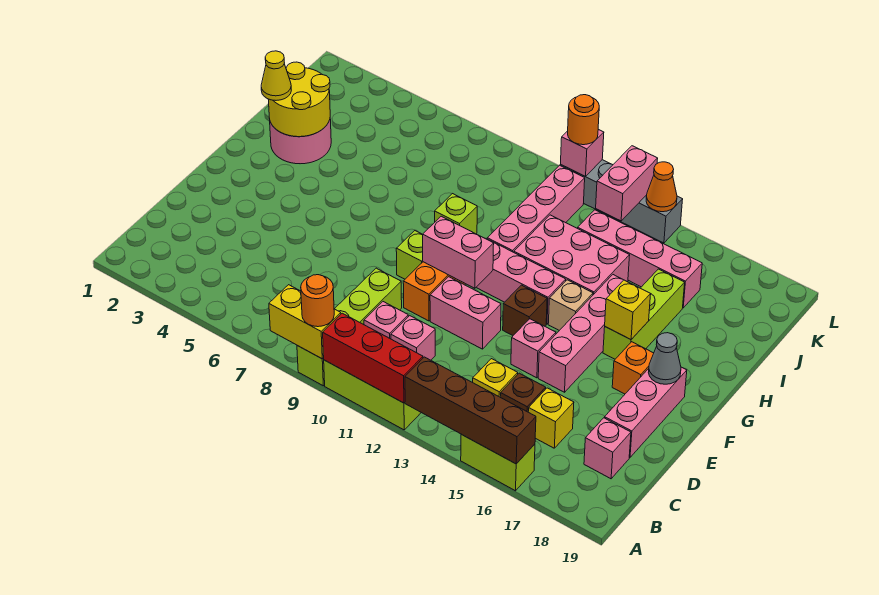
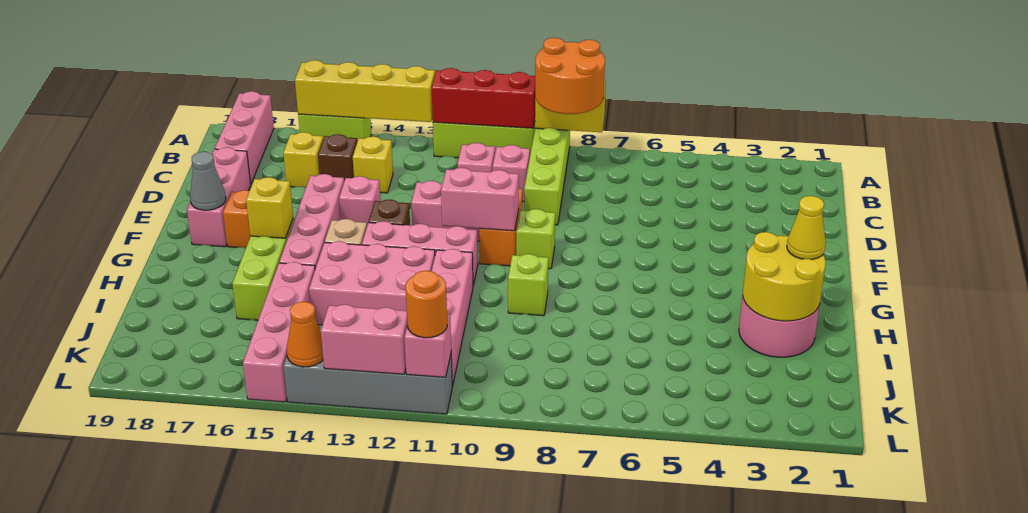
orange 1x1 round brick [301,275,334,327] -> orange 2x2 round brick [535,38,605,114]
brown 1x4 brick [405,357,536,464] -> yellow 1x4 brick [295,60,435,122]
pink 1x1 brick [584,418,631,479] -> pink 1x3 brick [215,91,274,183]
pink 1x4 brick [578,210,702,308] -> pink 1x4 brick turned to [243,262,315,402]
pink 1x2 brick [596,146,658,221] -> pink 1x2 brick turned to [321,304,407,374]

